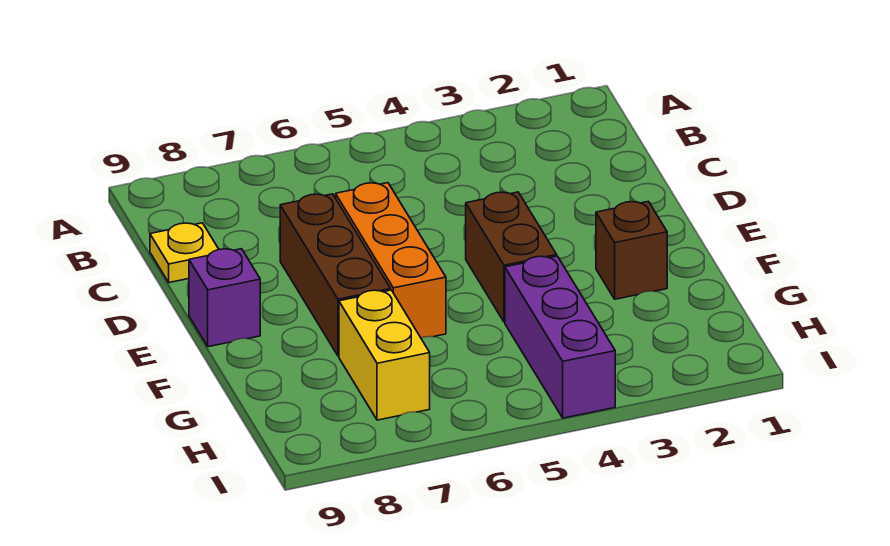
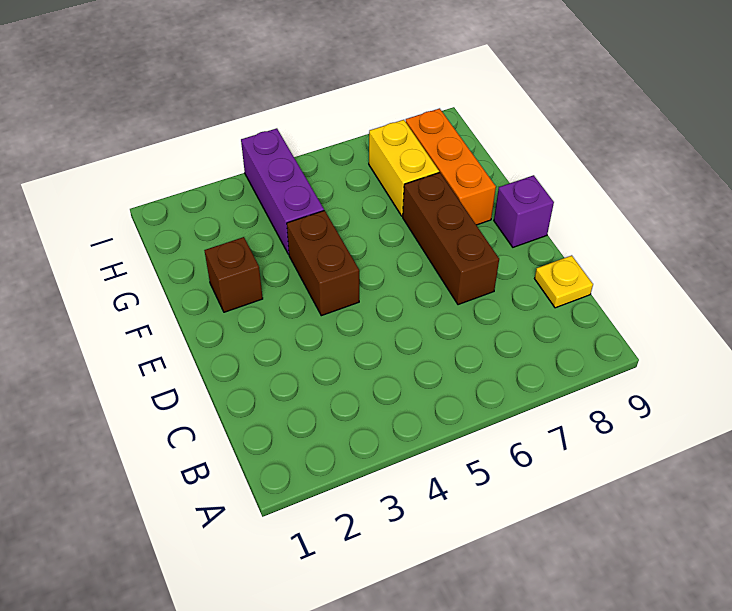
orange 1x3 brick [336,183,446,338] -> orange 1x3 brick moved to [406,108,496,225]

